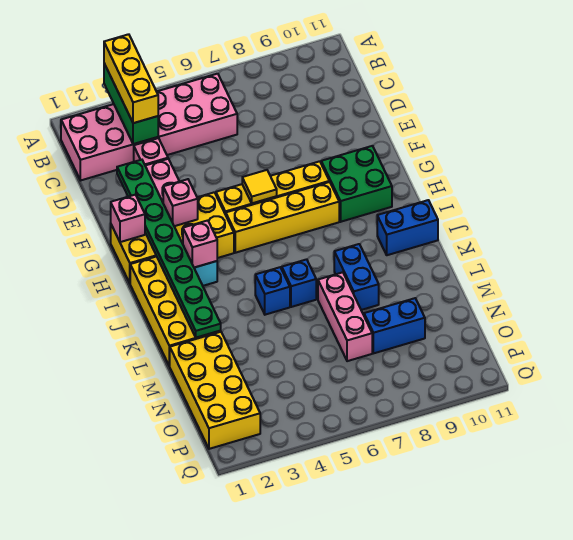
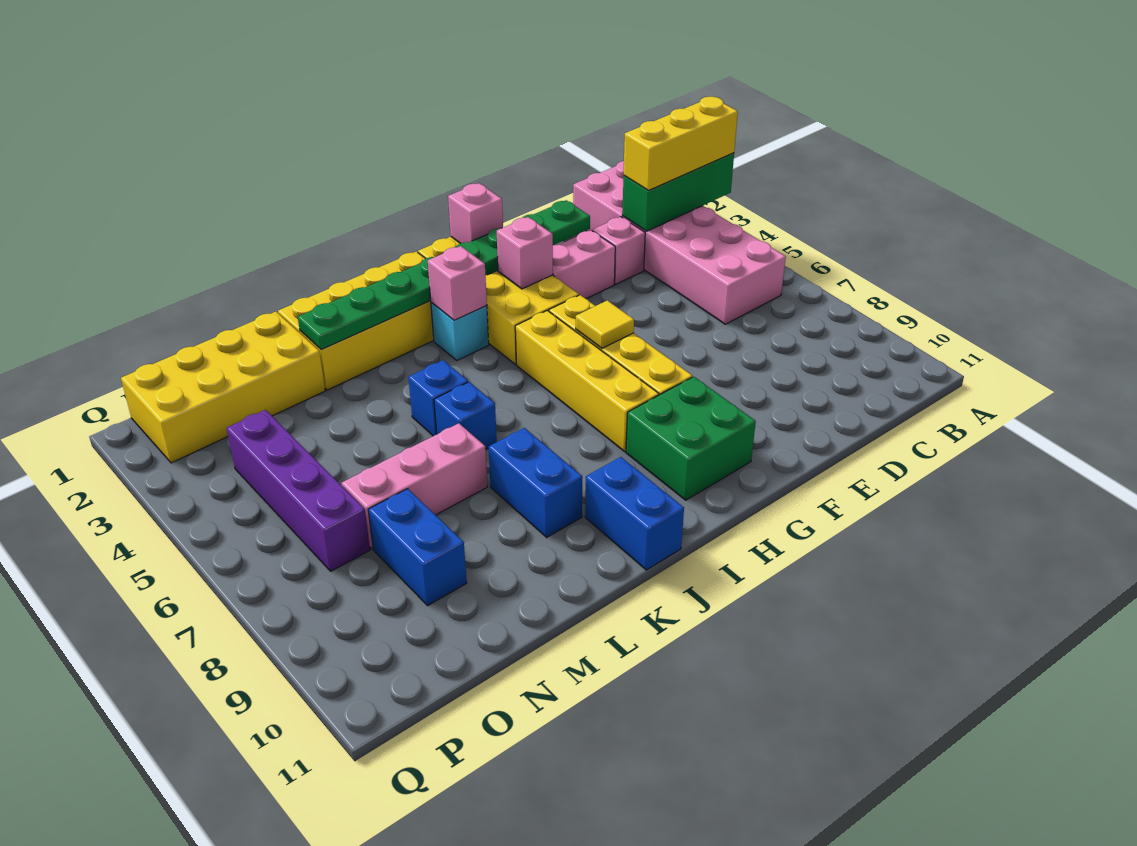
blue 1x2 brick [334,244,379,310] -> blue 1x2 brick turned to [489,428,582,537]
none -> purple 1x4 brick [227,410,370,571]

